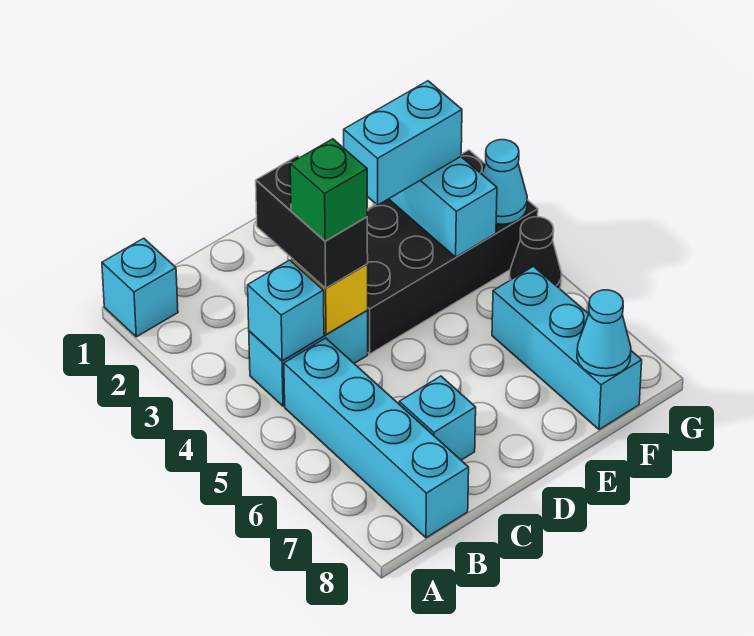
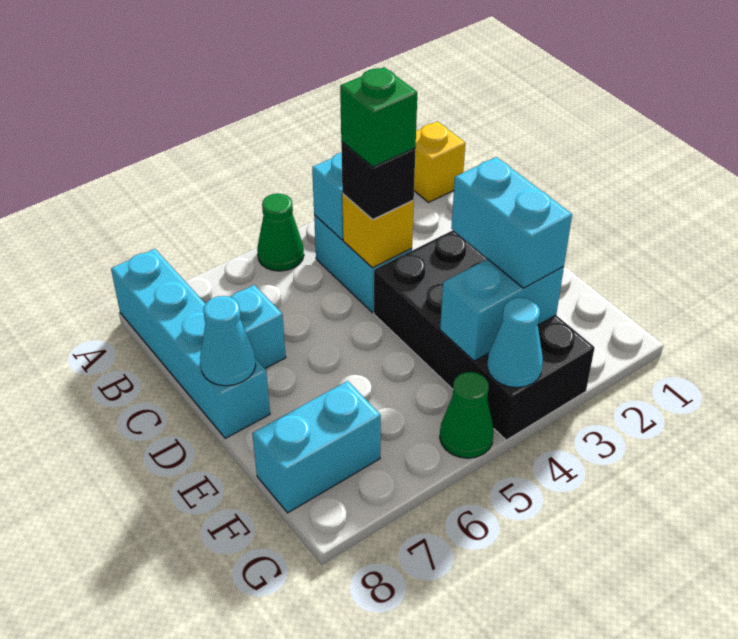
cyan 1x1 brick [102,238,178,337] -> yellow 1x1 brick [414,122,465,202]
none -> green 1x1 cone [257,194,304,271]
cyan 1x4 brick [284,338,469,538] -> cyan 1x4 brick turned to [111,249,270,438]
black 1x2 brick [256,156,368,288] -> black 1x1 brick [341,141,415,220]
cyan 1x3 brick [492,266,642,430] -> cyan 1x2 brick [252,381,381,513]
cyan 1x1 cone [577,290,631,376] -> cyan 1x1 cone moved to [200,296,256,386]
black 1x1 cone [509,217,562,289] -> green 1x1 cone [440,372,494,458]

